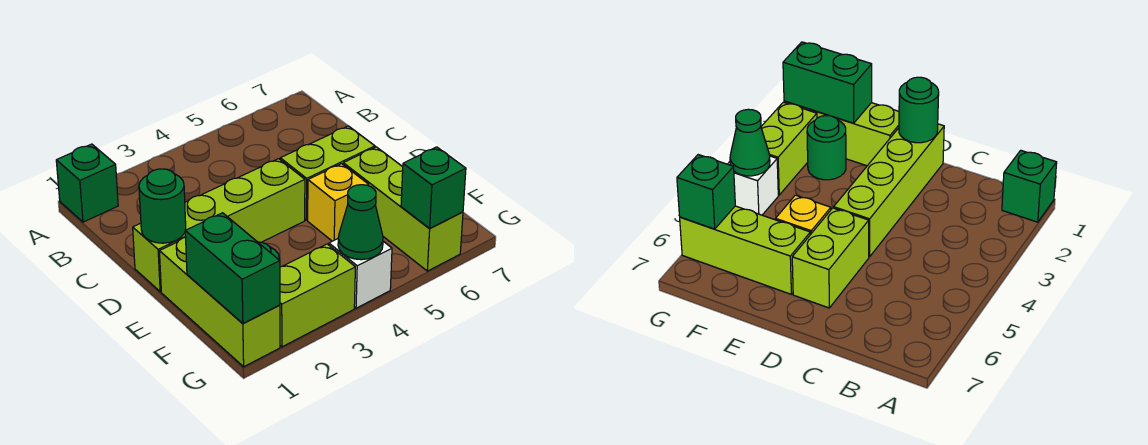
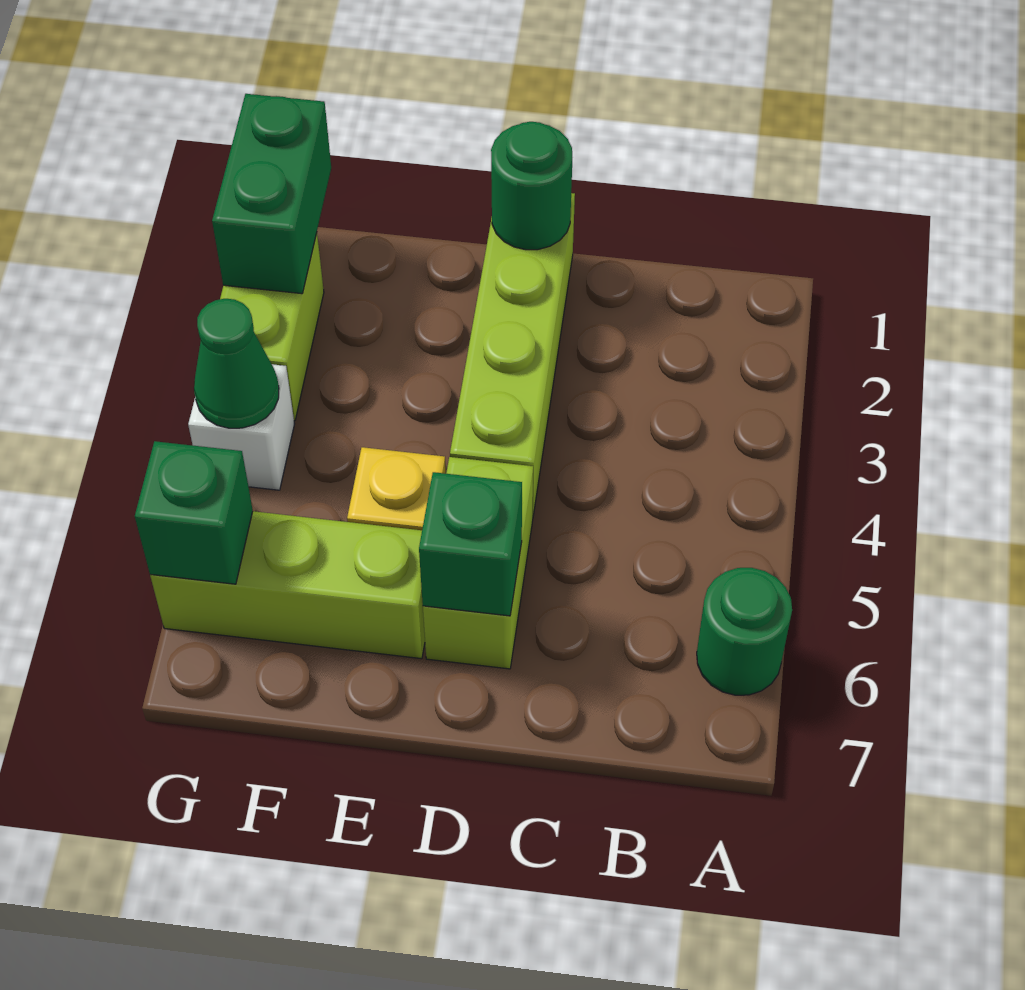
green 1x1 brick [56,144,118,222] -> green 1x1 brick moved to [419,472,522,616]
lime 1x3 brick [159,237,280,367] -> none
green 1x2 brick [185,213,280,324] -> green 1x2 brick turned to [212,94,331,294]
green 1x1 round brick [807,116,846,180] -> green 1x1 round brick moved to [697,568,792,695]

